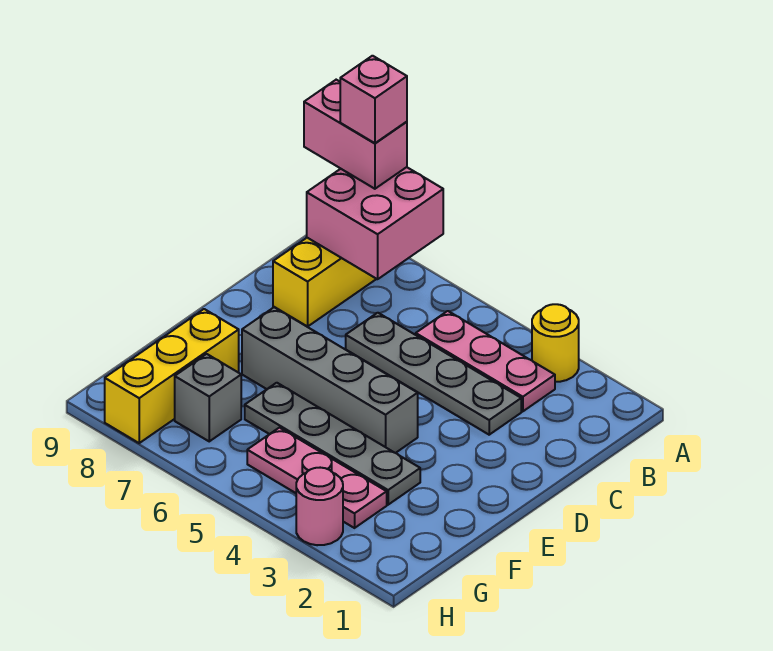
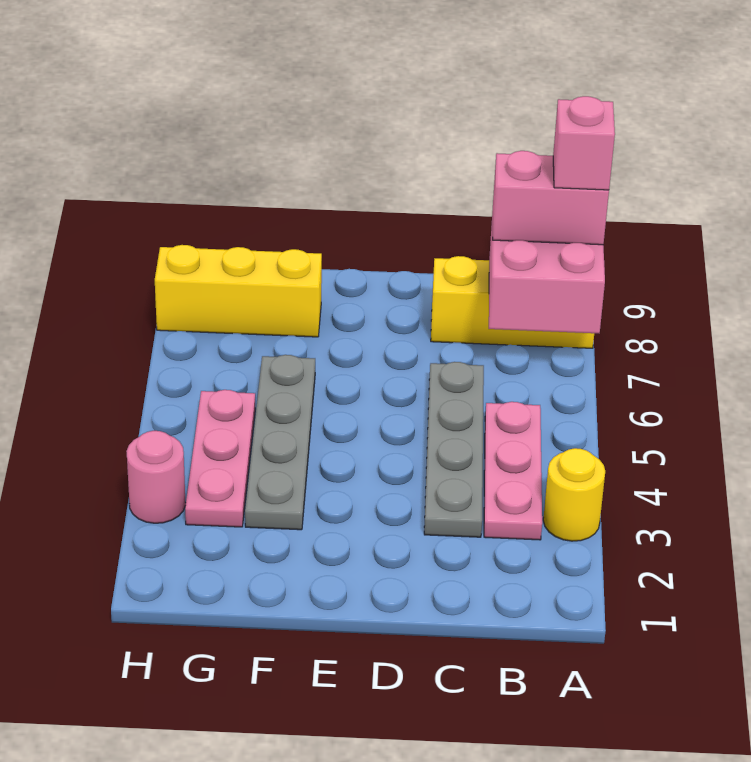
pink 1x2 brick [304,80,407,189] -> pink 1x2 brick turned to [493,151,609,245]
grey 1x4 brick [242,307,418,453] -> none
grey 1x1 brick [175,354,241,441] -> none

